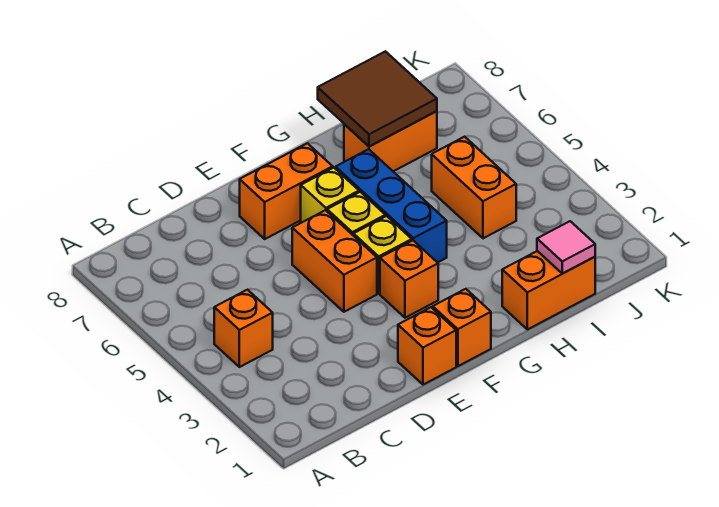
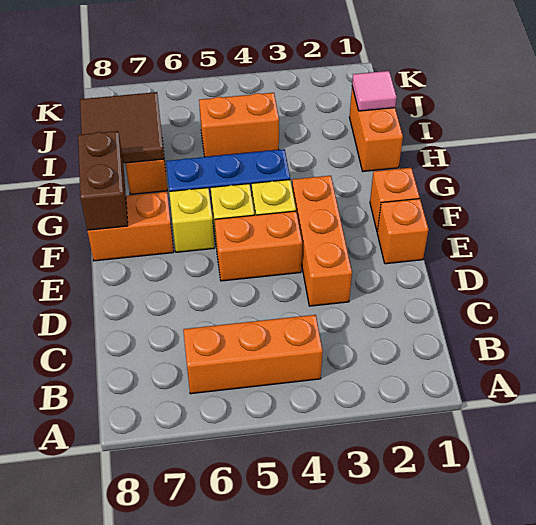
orange 1x1 brick [214,290,273,367] -> orange 1x3 brick [183,315,323,394]
orange 1x2 brick [240,143,333,239] -> orange 1x2 brick turned to [87,192,174,261]
orange 1x1 brick [380,240,438,318] -> orange 1x3 brick [292,176,352,306]
none -> brown 1x2 brick [78,131,128,230]

